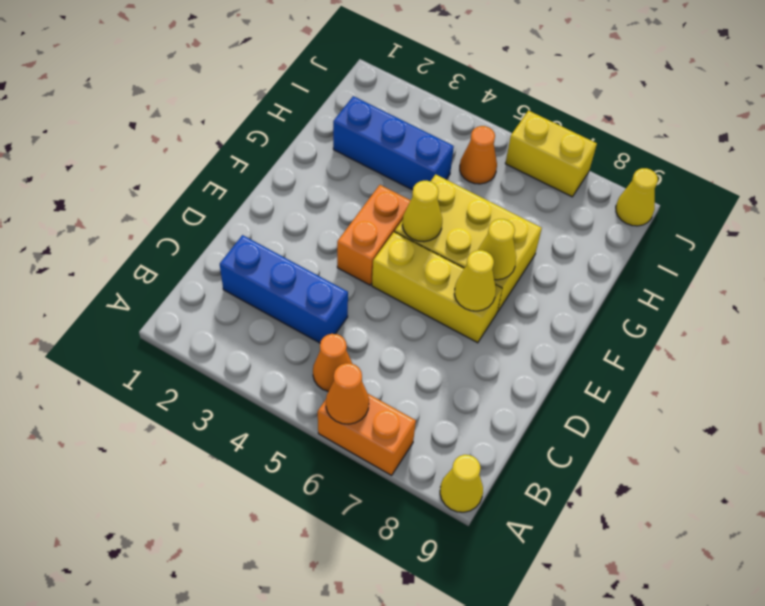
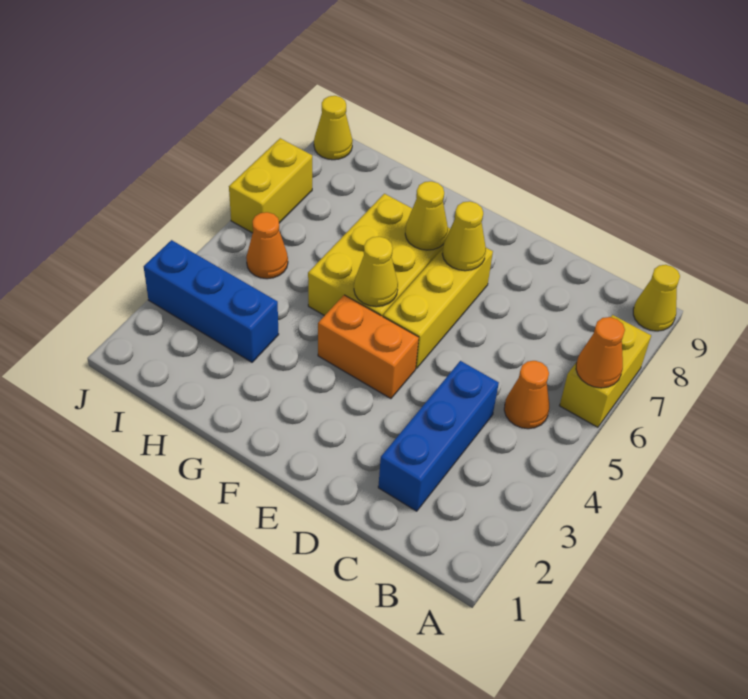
orange 1x2 brick [318,394,416,475] -> yellow 1x2 brick [560,315,651,427]
blue 1x3 brick [333,96,454,190] -> blue 1x3 brick turned to [144,240,279,362]

